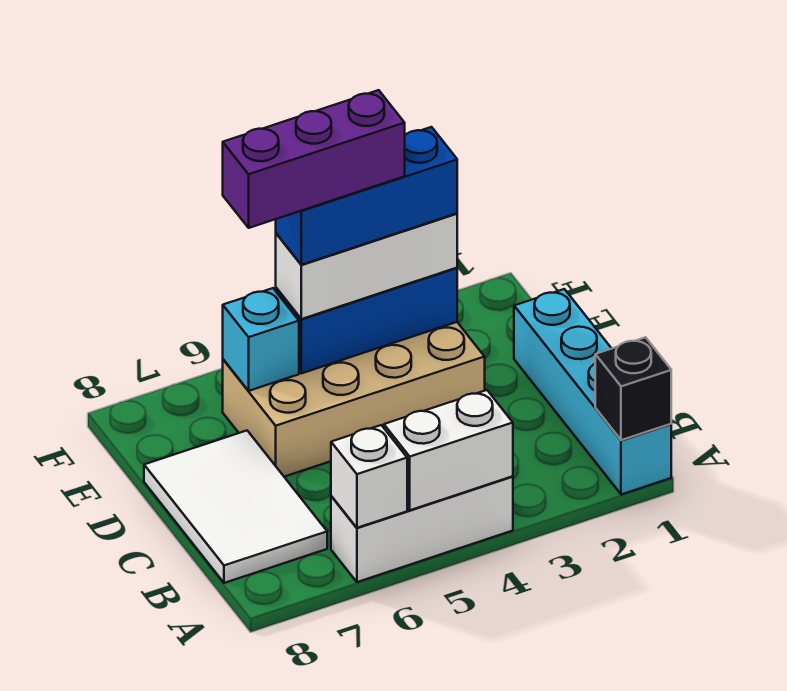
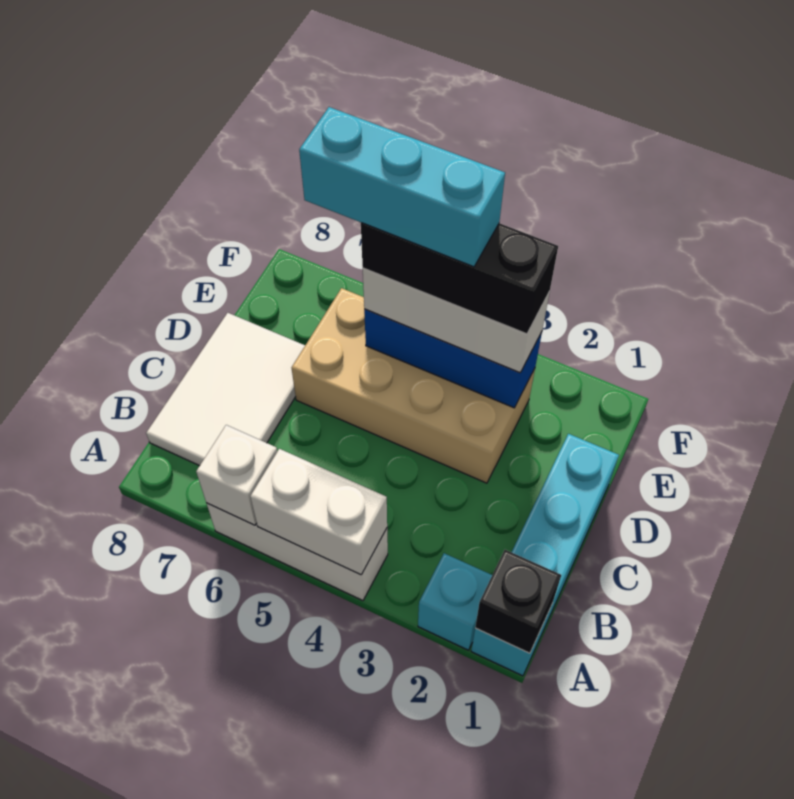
blue 1x3 brick [276,127,457,265] -> black 1x3 brick [361,223,558,334]
purple 1x3 brick [223,90,405,228] -> cyan 1x3 brick [299,107,505,267]
cyan 1x1 brick [223,288,299,391] -> cyan 1x1 brick moved to [418,553,492,650]

